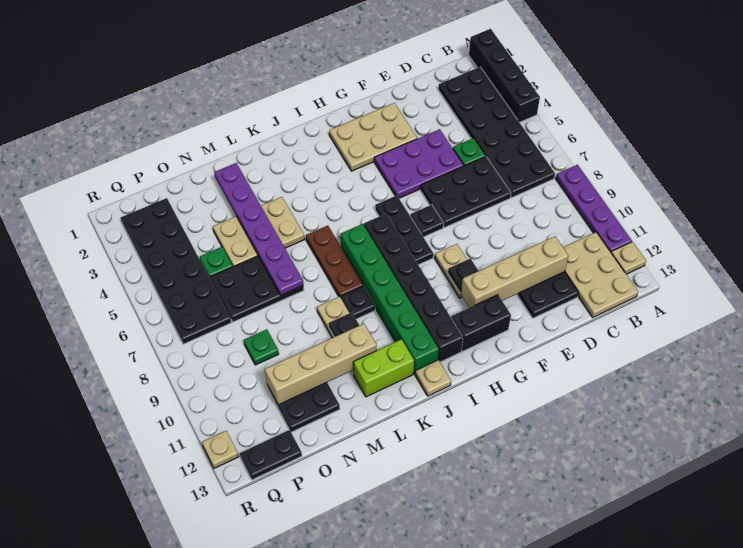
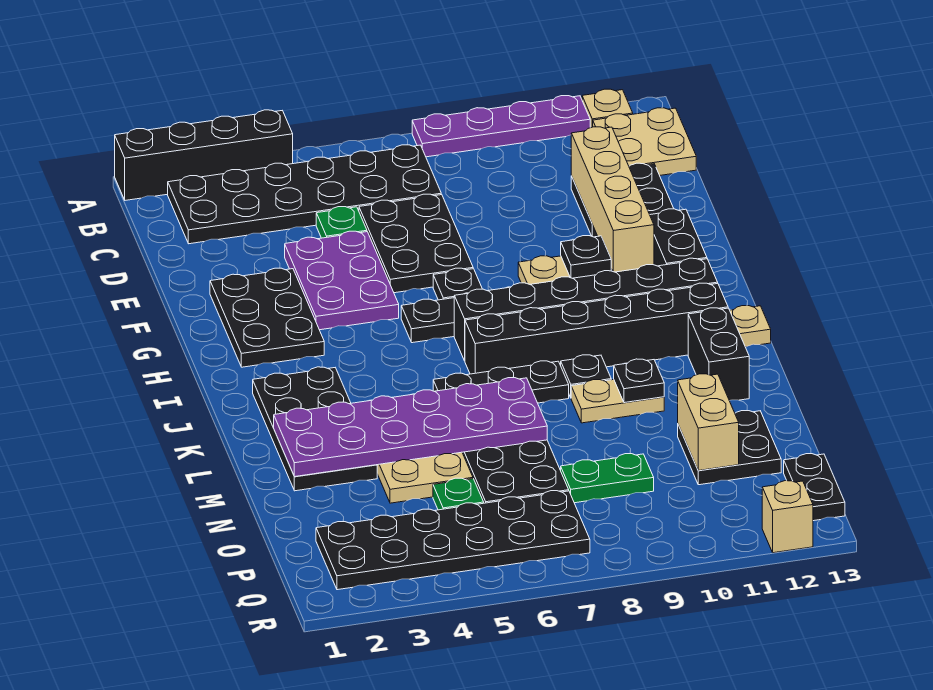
tan 2x3 plate [563,232,638,317] -> tan 2x2 plate [593,108,696,175]
tan 2x3 plate [329,103,417,171] -> black 2x3 plate [210,268,324,367]
none -> black 2x4 plate [253,367,377,491]
green 1x6 brick [340,224,439,374] -> black 1x6 brick [465,283,728,374]
brown 1x3 plate [306,226,363,297] -> black 1x3 plate [433,361,569,403]
lime 1x2 brick [353,339,414,397] -> black 1x2 brick [688,308,749,401]
tan 1x4 brick [265,324,377,405] -> tan 1x2 brick [678,374,739,471]
purple 1x6 plate [214,163,303,295] -> purple 2x6 plate [274,378,547,477]
green 1x1 plate [244,329,279,365] -> green 1x2 plate [561,454,654,503]
tan 1x1 plate [202,431,239,468] -> tan 1x1 brick [762,481,813,553]

